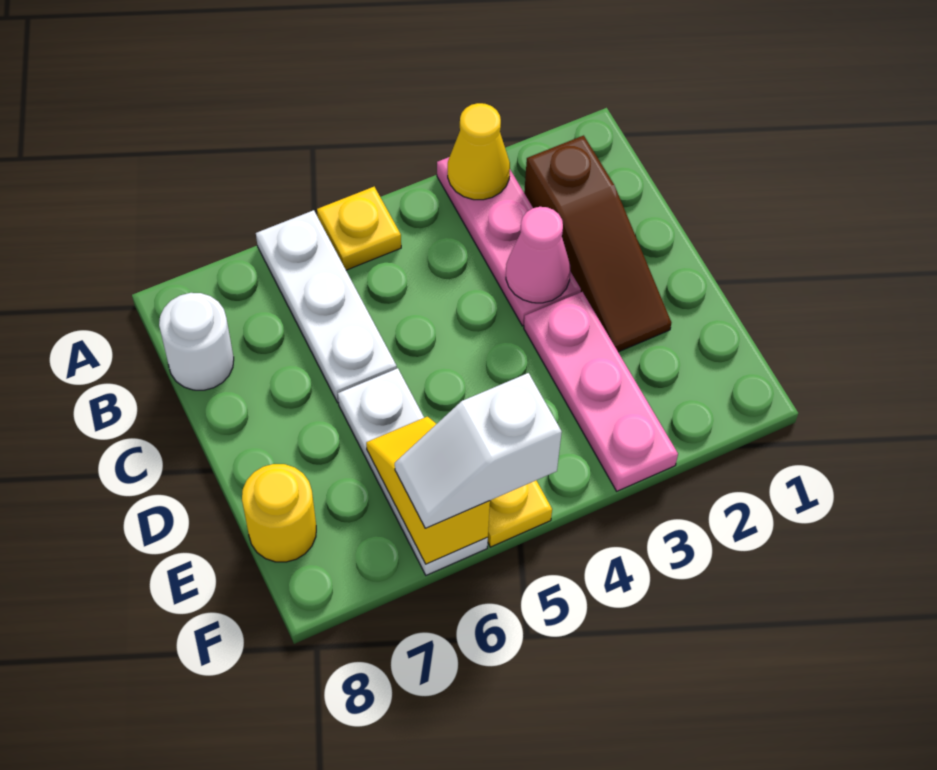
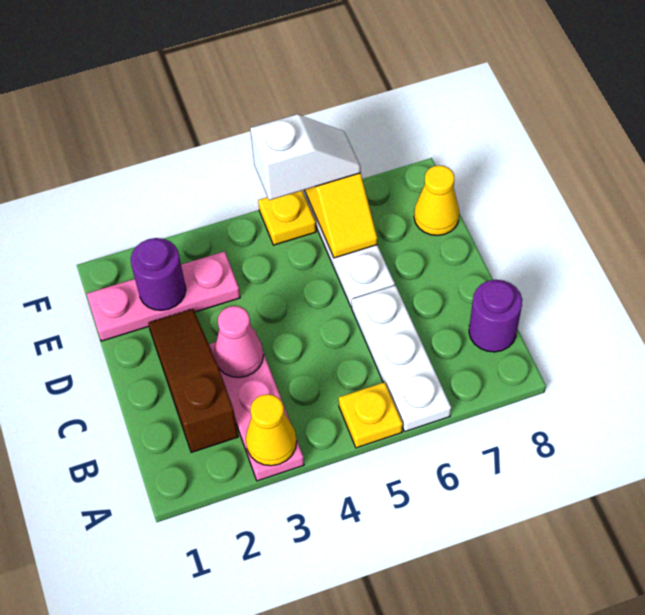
white 1x1 round brick [159,293,234,390] -> purple 1x1 round brick [469,280,522,352]
pink 1x3 plate [524,292,678,491] -> pink 1x3 plate turned to [87,251,240,341]
none -> purple 1x1 round brick [131,238,186,310]
yellow 1x1 round brick [242,464,316,562] -> yellow 1x1 cone [414,165,459,235]

